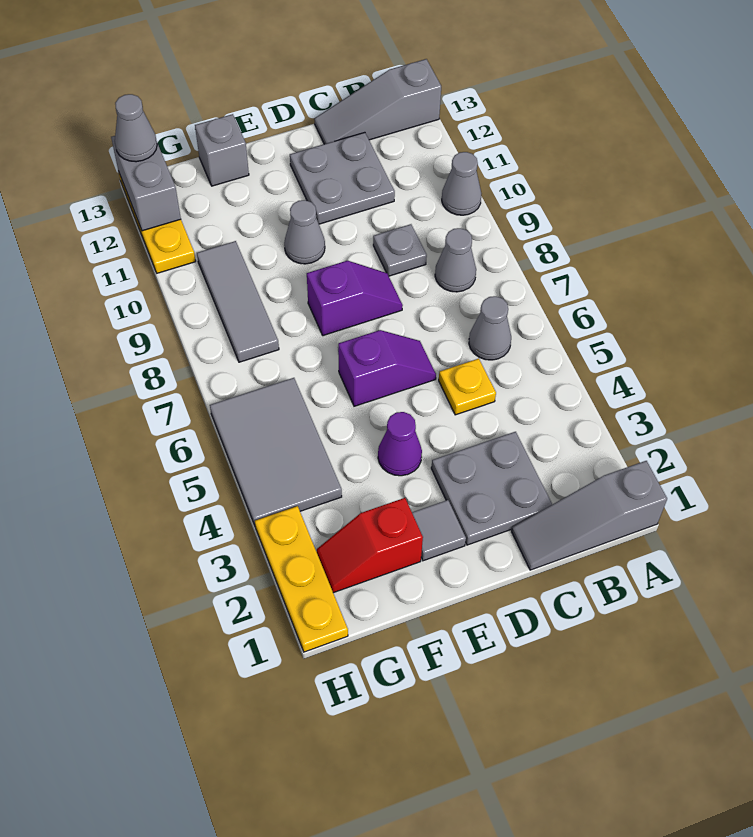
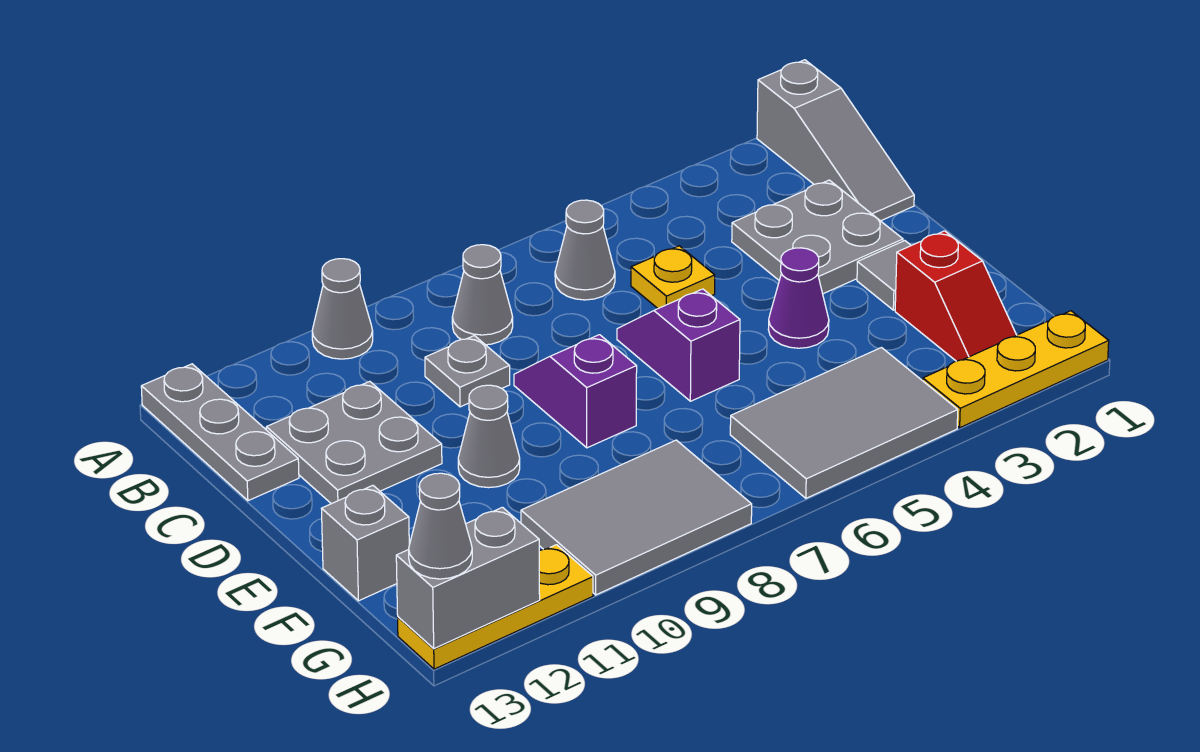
grey 1x3 slope [314,59,441,144] -> grey 1x3 plate [141,364,299,501]
grey 1x3 tile [197,241,279,362] -> grey 2x3 tile [521,440,752,595]

